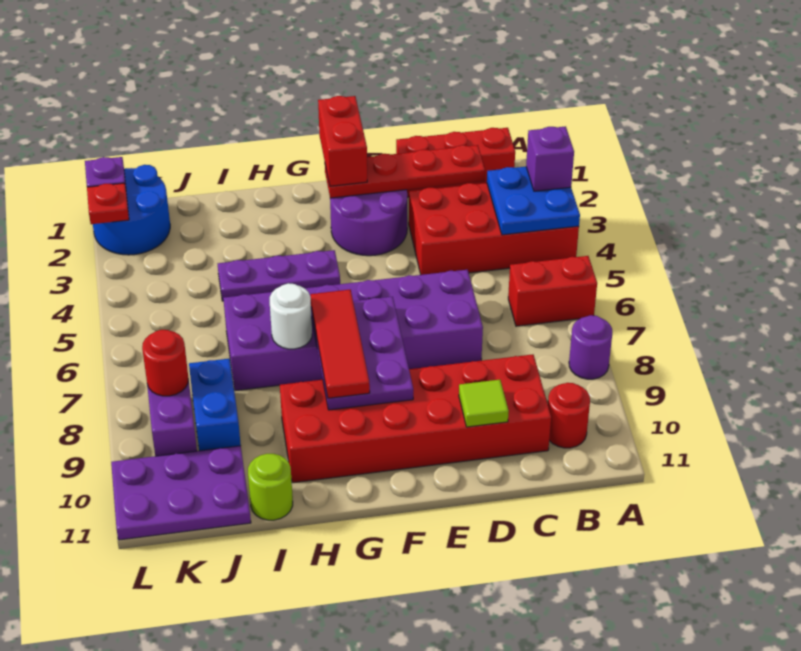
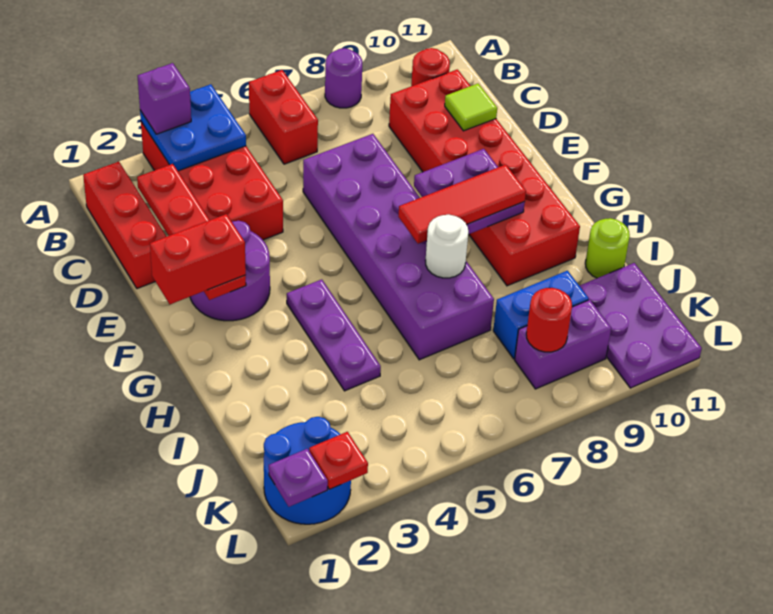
purple 2x3 plate [311,297,413,410] -> purple 2x2 plate [414,149,525,234]

